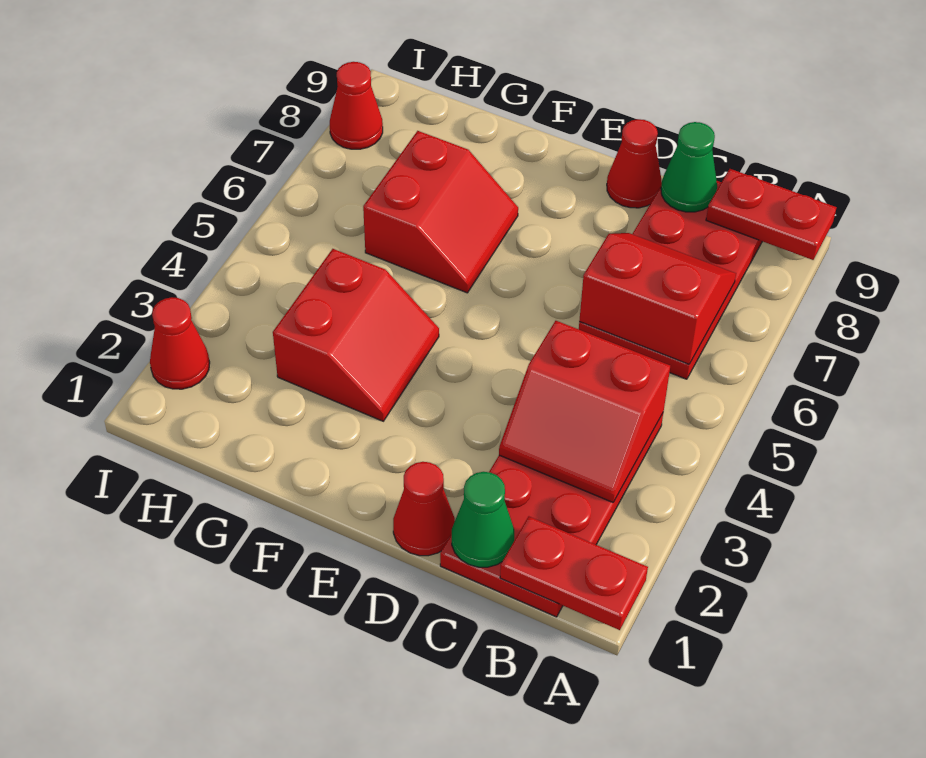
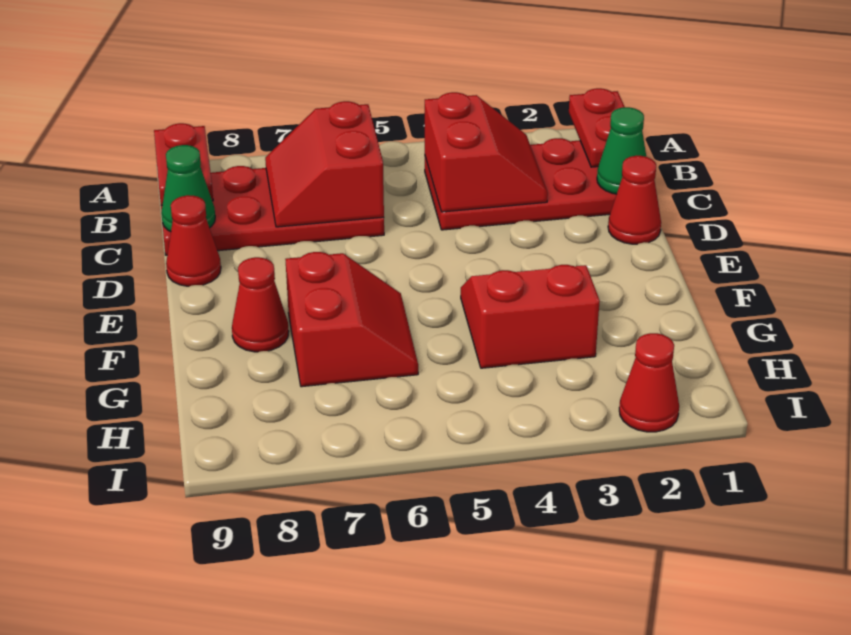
red 2x2 slope [363,131,518,293] -> red 2x2 slope turned to [285,252,418,387]
red 1x1 cone [330,62,383,149] -> red 1x1 cone moved to [232,257,289,352]

